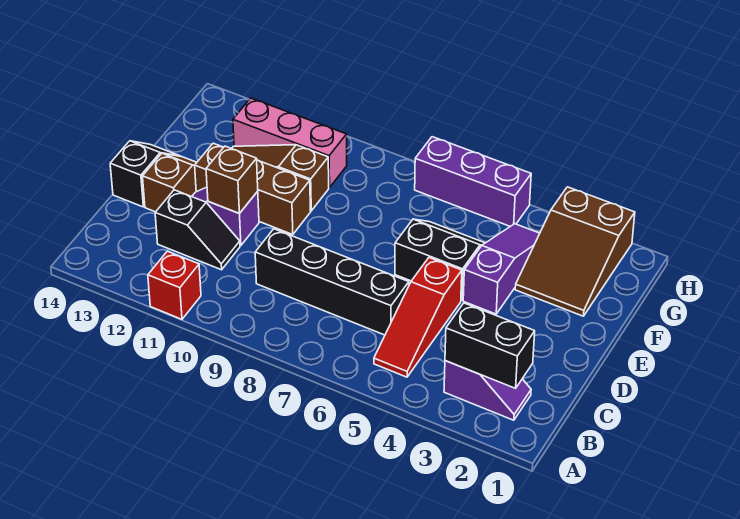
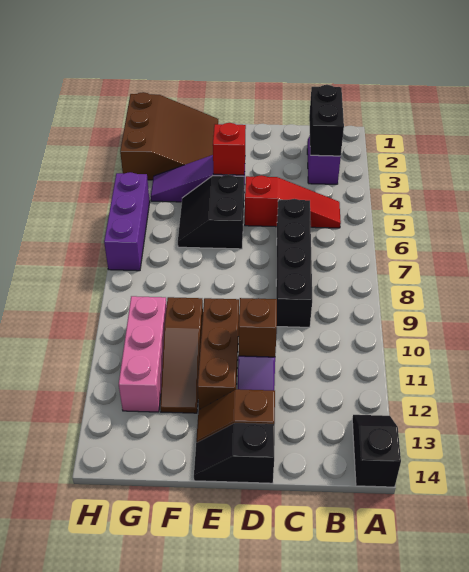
red 1x1 brick [148,251,201,319] -> red 1x1 brick moved to [213,123,246,175]
black 1x2 slope [155,190,240,270] -> black 1x2 slope moved to [352,415,401,487]
brown 2x3 slope [515,187,635,316] -> brown 3x3 slope [120,92,218,180]

